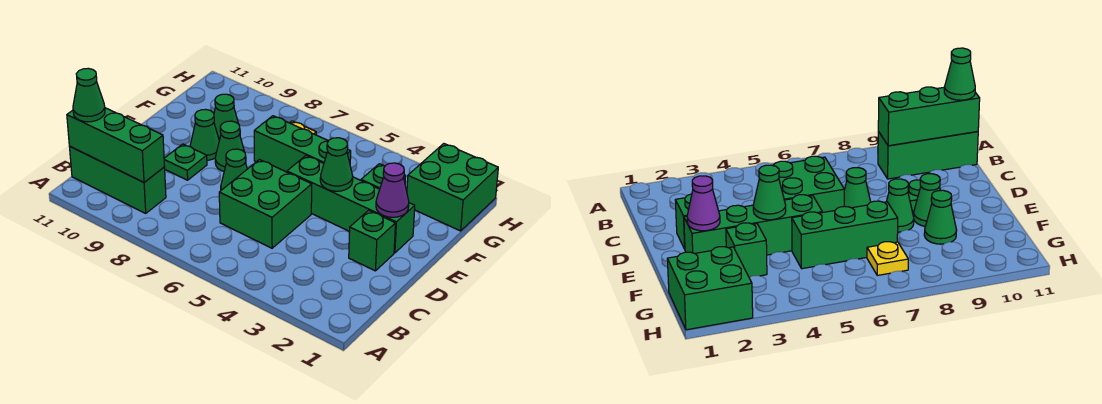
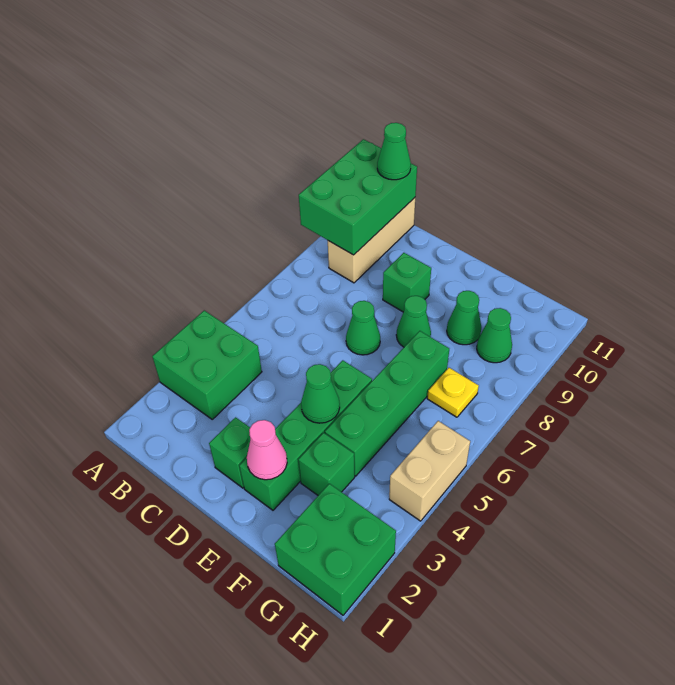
green 1x3 brick [69,146,166,213] -> tan 1x3 brick [328,198,415,283]
green 1x3 brick [67,108,165,182] -> green 2x3 brick [299,139,417,255]
green 2x2 brick [219,160,312,248] -> green 2x2 brick moved to [152,311,262,419]
green 1x1 plate [164,144,207,180] -> green 1x1 brick [383,253,431,312]
purple 1x1 cone [376,163,409,217] -> pink 1x1 cone [247,420,287,480]
green 1x1 cone [190,109,219,160] -> green 1x1 cone moved to [477,308,512,363]
green 1x3 brick [254,116,351,172] -> green 1x4 brick [325,331,449,476]
none -> tan 1x2 brick [389,421,470,521]

